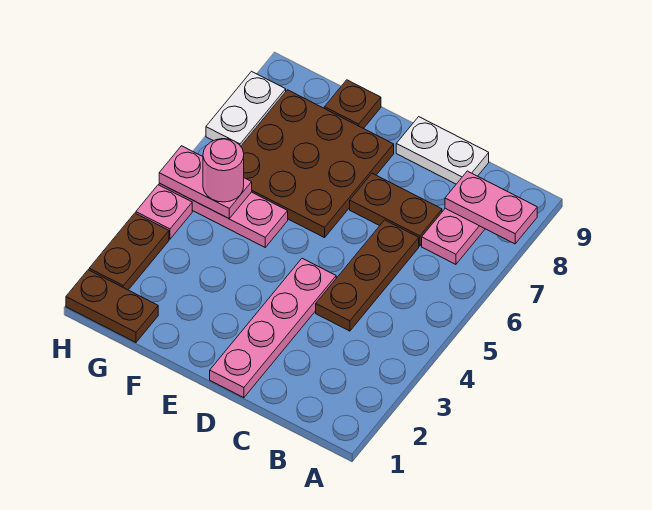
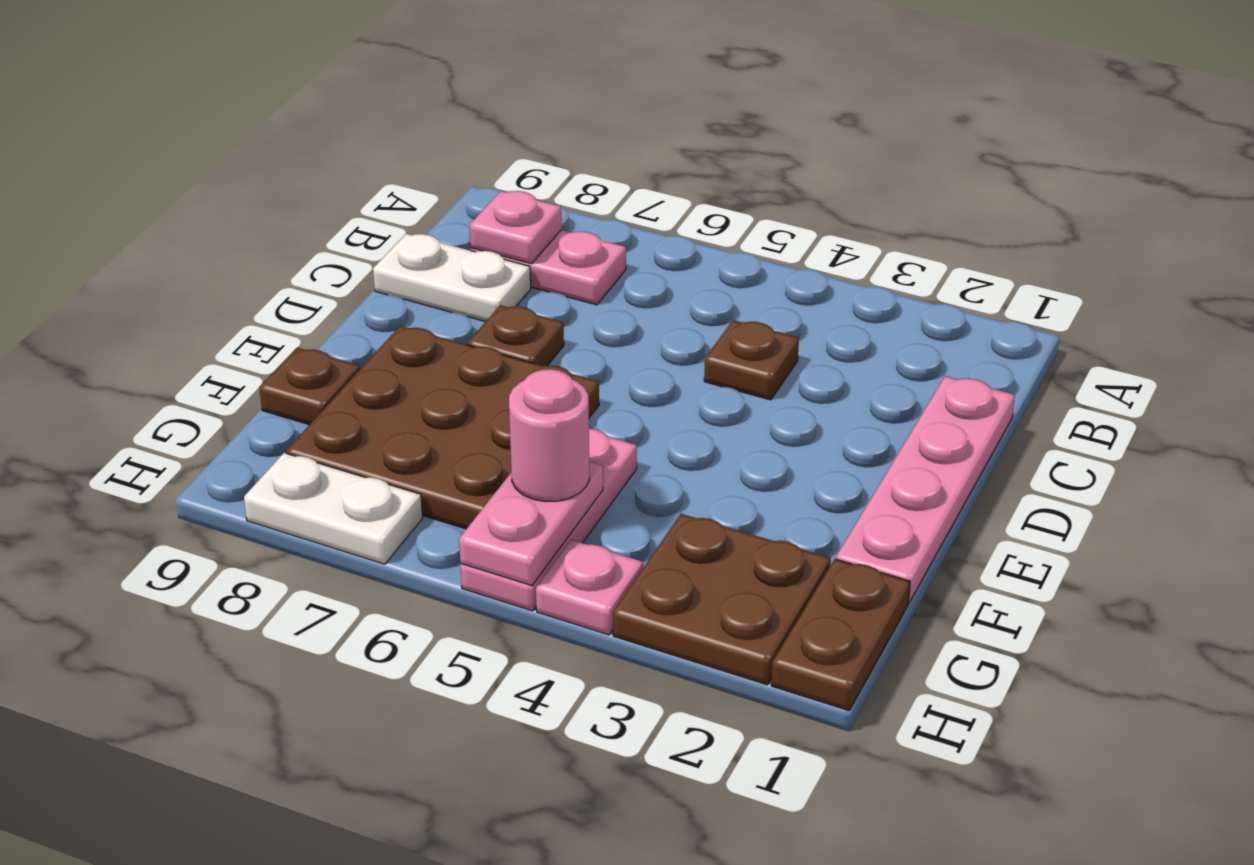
pink 1x2 plate [445,171,537,244] -> pink 1x1 plate [470,191,562,264]
brown 1x3 plate [316,220,419,331] -> brown 1x1 plate [704,320,799,400]
brown 1x2 plate [350,173,442,246] -> brown 1x1 plate [468,305,564,366]
white 1x2 plate [396,117,489,184] -> white 1x2 plate turned to [373,234,531,322]
pink 1x4 plate [210,258,336,398] -> pink 1x4 plate turned to [836,376,1015,603]
brown 1x2 plate [89,213,169,290] -> brown 2x2 plate [613,514,831,685]

